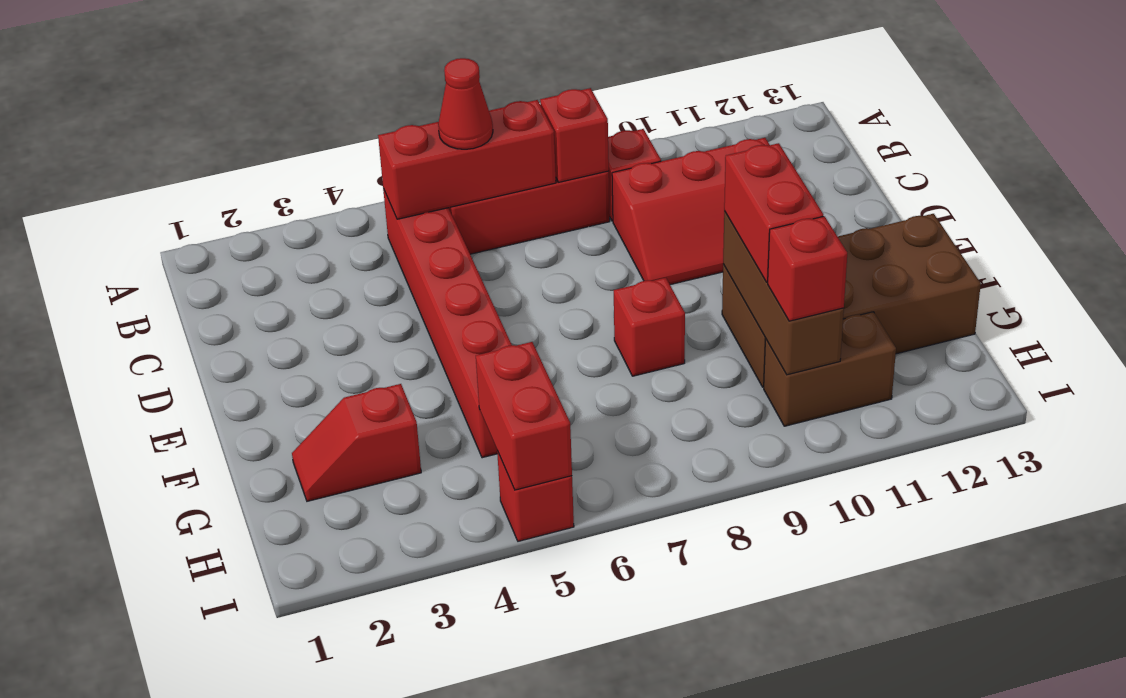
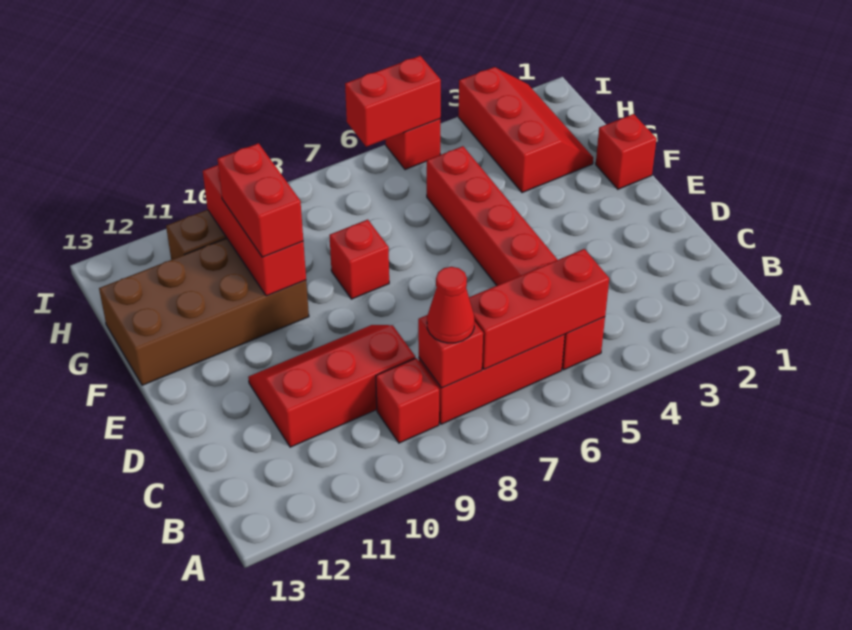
red 1x1 cone [438,58,493,149] -> red 1x1 cone moved to [427,267,475,343]
brown 1x3 brick [723,211,844,375] -> red 1x3 brick [203,165,306,296]
red 1x2 slope [292,384,421,501] -> red 2x3 slope [458,67,593,193]
red 1x2 brick [476,342,572,490] -> red 1x2 brick turned to [345,56,441,147]
red 1x1 brick [768,216,847,321] -> red 1x1 brick moved to [596,114,657,189]

